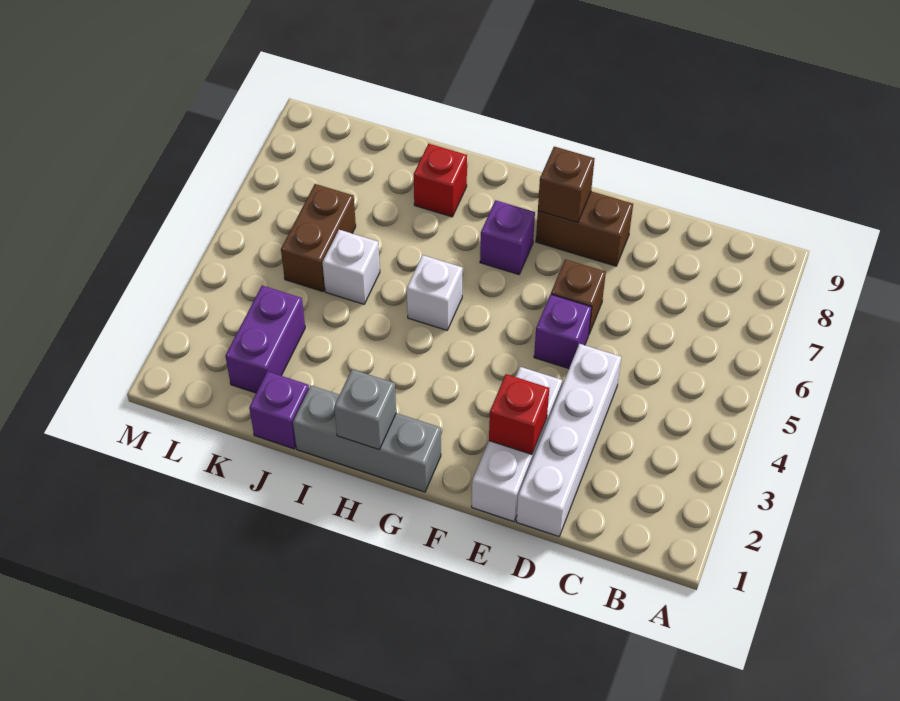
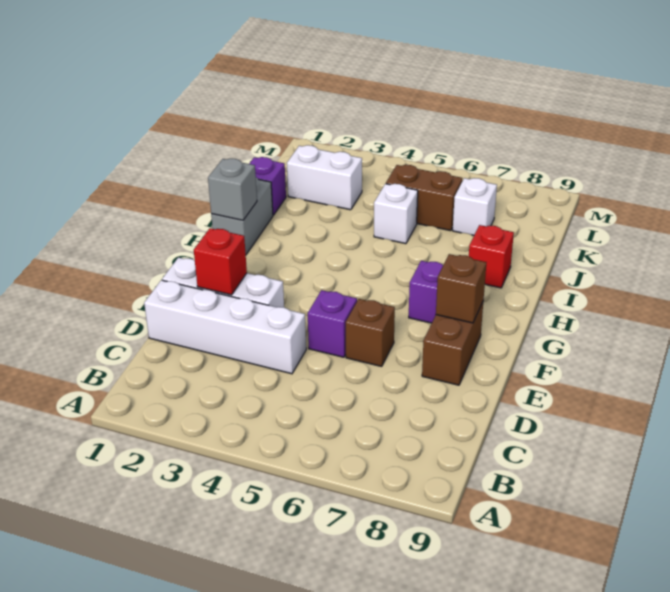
grey 1x3 brick [293,386,441,492] -> grey 1x2 brick [211,178,273,254]
white 1x1 brick [407,255,463,330] -> white 1x1 brick moved to [453,178,497,235]
purple 1x2 brick [225,286,305,393] -> white 1x2 brick [287,145,362,210]

